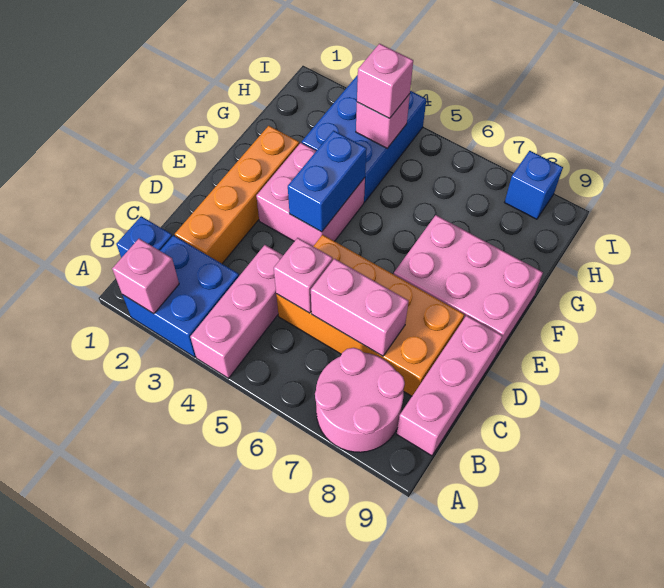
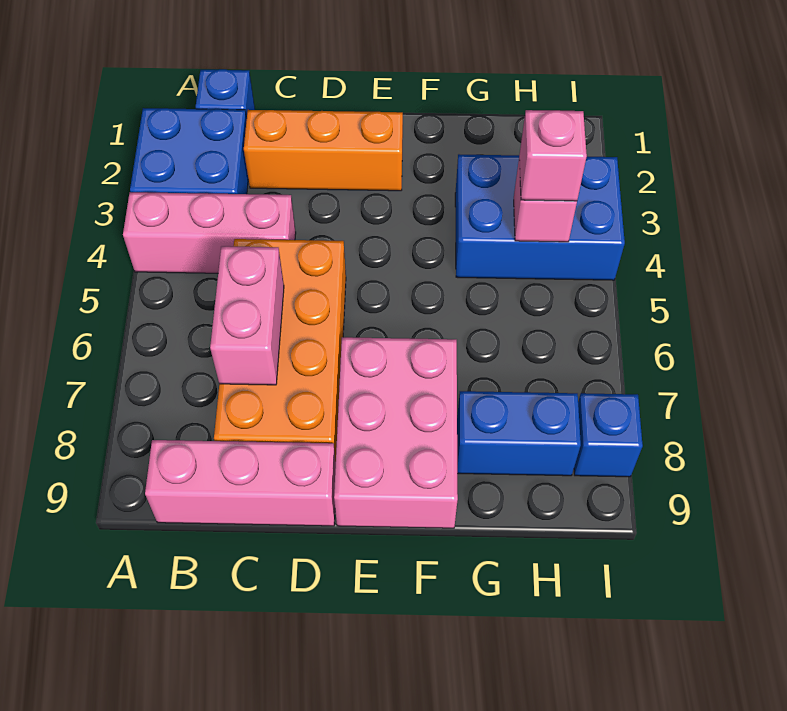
pink 1x1 brick [112,239,179,314] -> none
pink 2x2 round brick [315,348,405,452] -> none
orange 1x4 brick [175,126,299,264] -> orange 1x3 brick [244,110,403,191]
pink 1x1 brick [274,238,333,313] -> none
pink 2x2 brick [256,143,365,246] -> none
blue 1x2 brick [288,131,367,232] -> blue 1x2 brick moved to [457,391,581,476]

